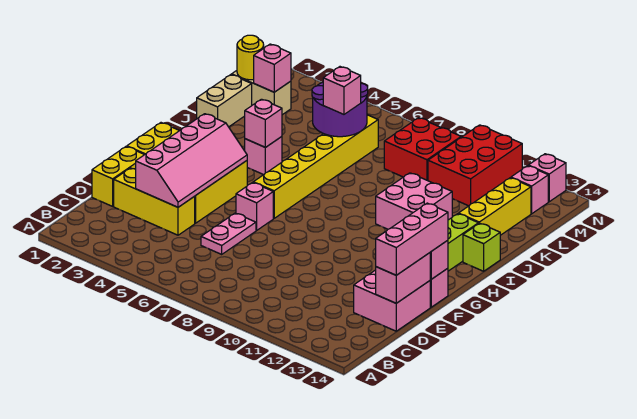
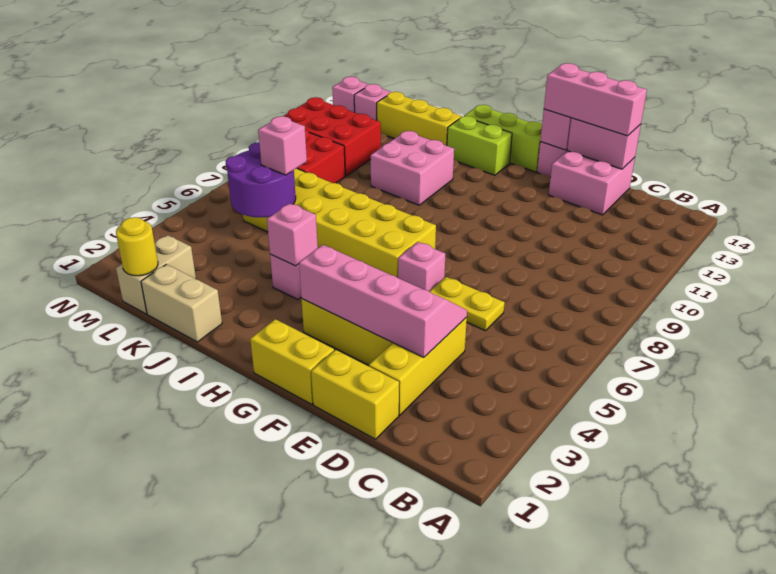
pink 1x2 plate [201,213,256,254] -> yellow 1x2 plate [429,277,505,331]
yellow 1x6 brick [253,115,378,218] -> yellow 2x6 brick [243,168,436,278]
lime 1x1 brick [463,223,500,271] -> lime 1x3 brick [464,105,542,172]
pink 1x1 brick [254,44,291,92] -> none

